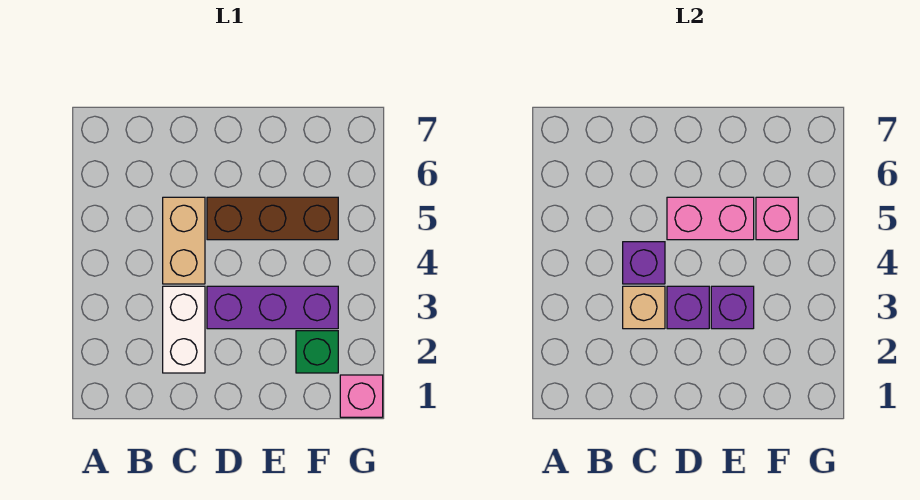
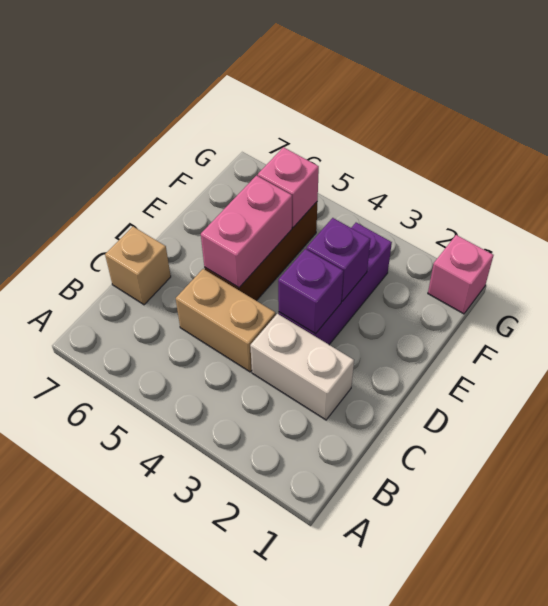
tan 1x1 brick [623,286,665,329] -> tan 1x1 brick moved to [105,227,171,305]
purple 1x1 brick [623,242,665,284] -> none
green 1x1 brick [296,331,338,373] -> none

